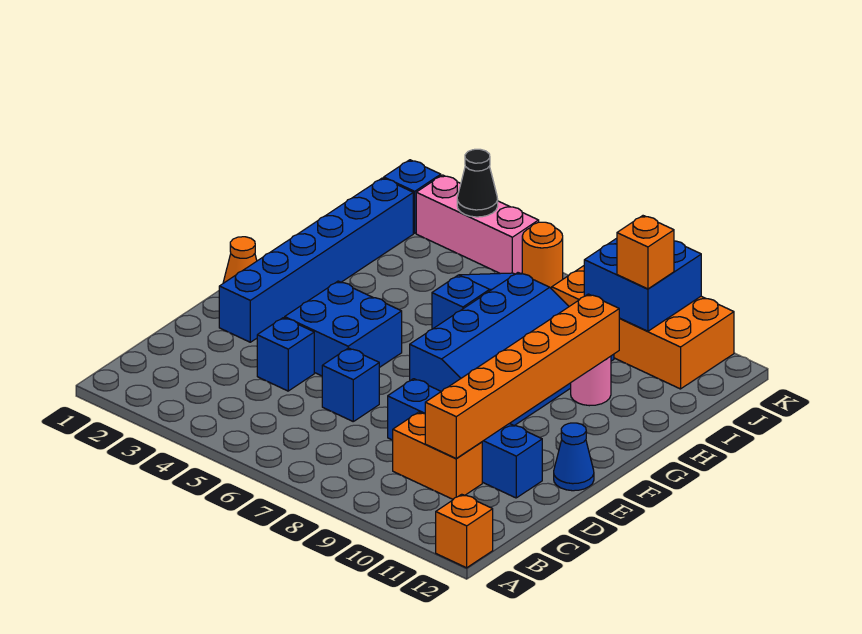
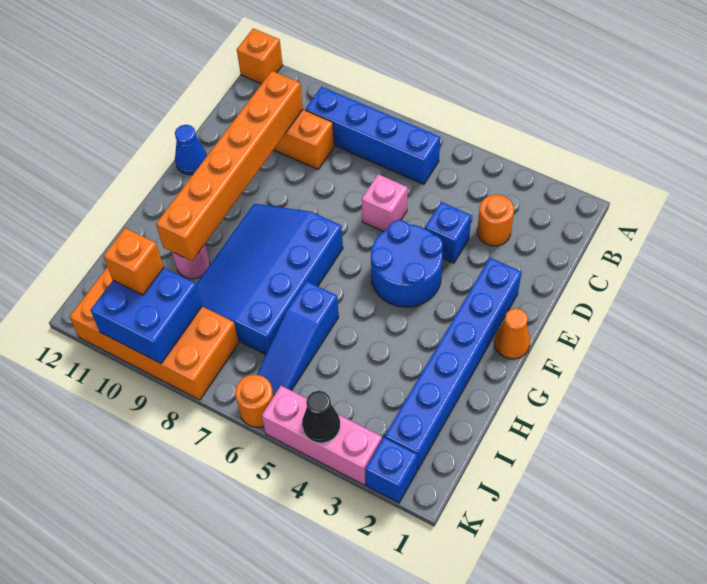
none -> orange 1x1 round brick [477,195,514,246]
blue 1x1 brick [322,348,379,421] -> pink 1x1 brick [362,174,408,232]
blue 1x4 brick [388,379,542,498] -> blue 1x4 brick moved to [305,87,440,184]
blue 2x2 brick [285,281,402,376] -> blue 2x2 round brick [371,220,443,307]

